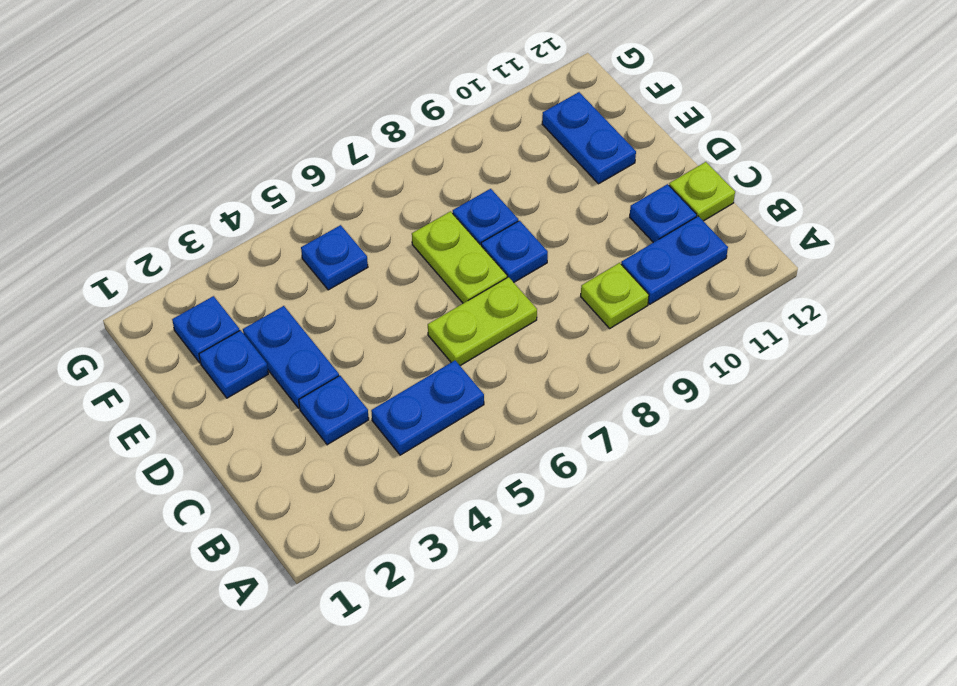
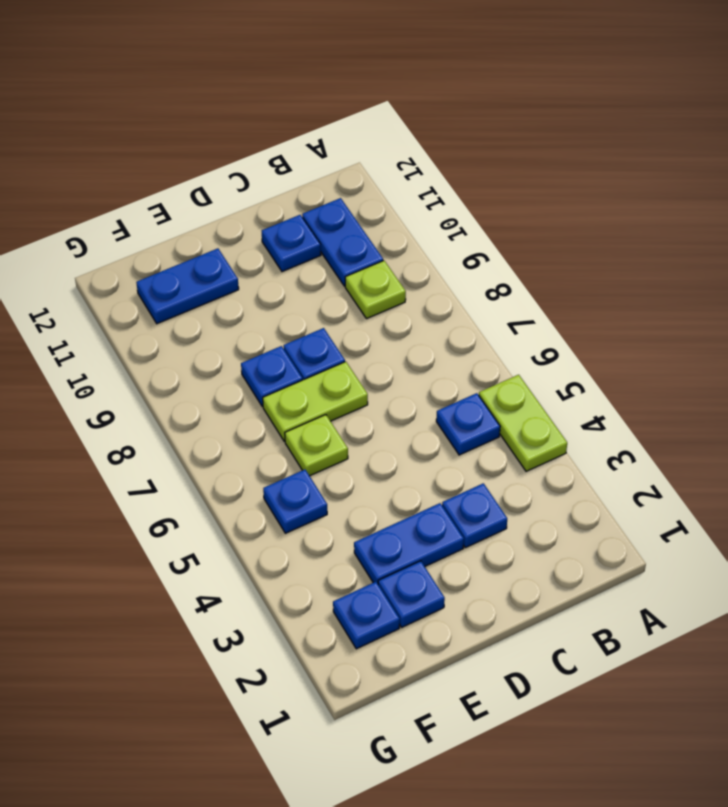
blue 1x2 plate [371,361,484,455] -> blue 1x1 plate [436,393,500,455]
lime 1x2 plate [428,277,537,366] -> lime 1x2 plate moved to [479,375,567,471]
lime 1x1 plate [669,162,735,221] -> lime 1x1 plate moved to [285,415,348,476]

